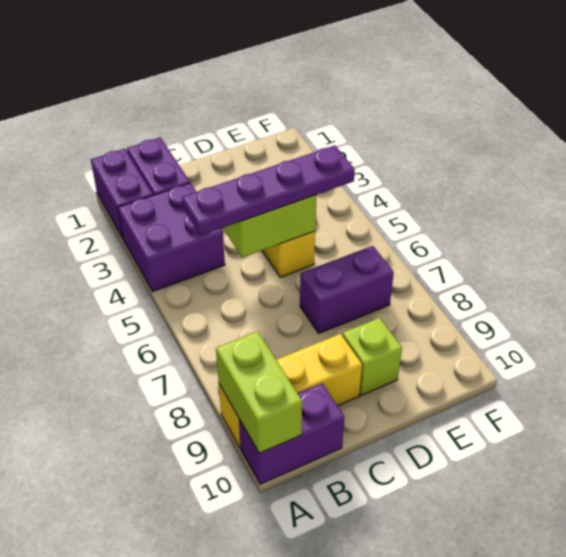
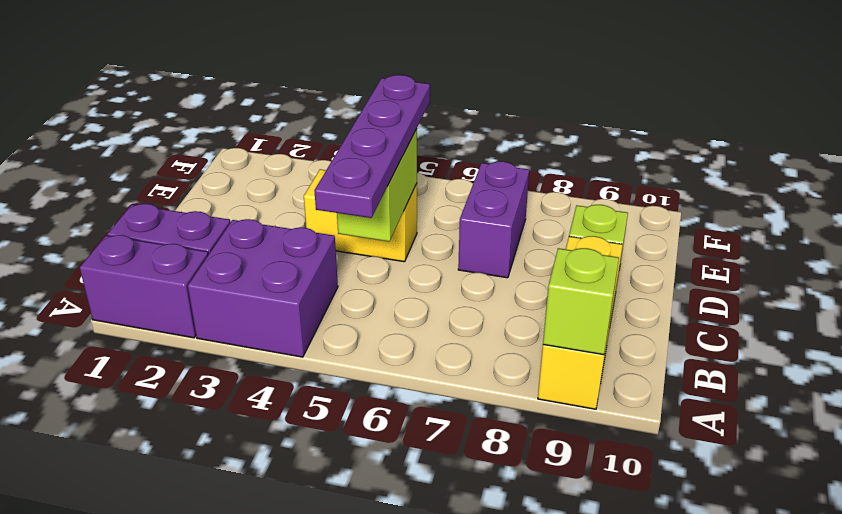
lime 1x2 brick [216,332,302,453] -> lime 1x1 brick [543,248,619,355]
purple 1x2 brick [239,383,344,484] -> none

